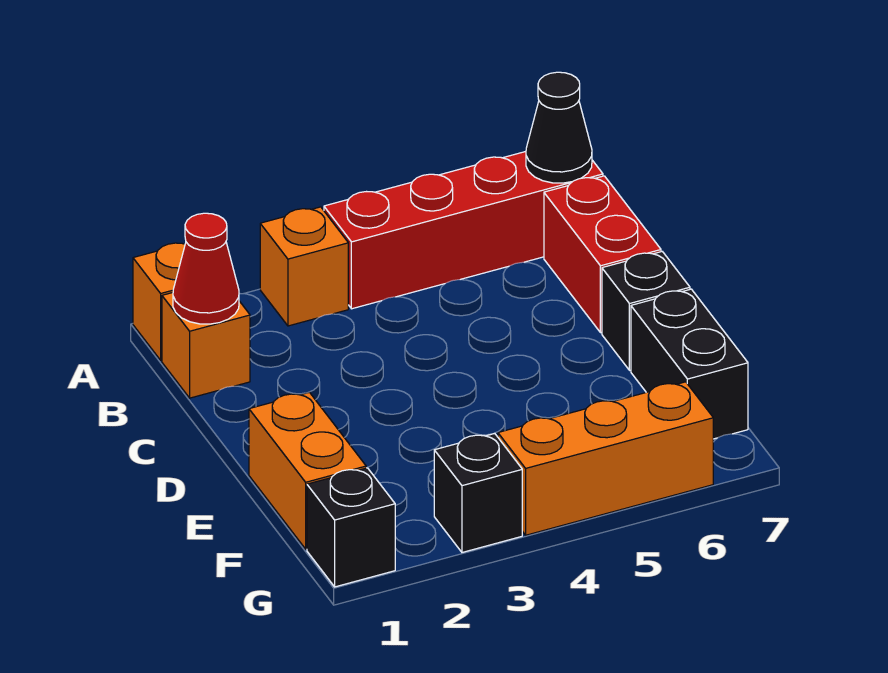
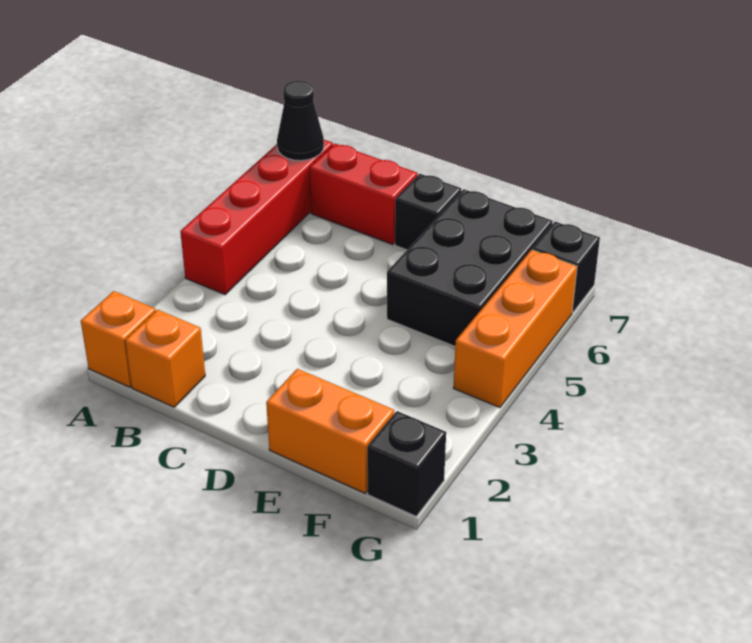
orange 1x1 brick [260,207,348,326] -> none
red 1x1 cone [173,213,239,324] -> none
black 1x2 brick [631,289,748,439] -> black 2x3 brick [387,189,553,346]
black 1x1 brick [434,434,522,552] -> black 1x1 brick moved to [532,222,600,312]

